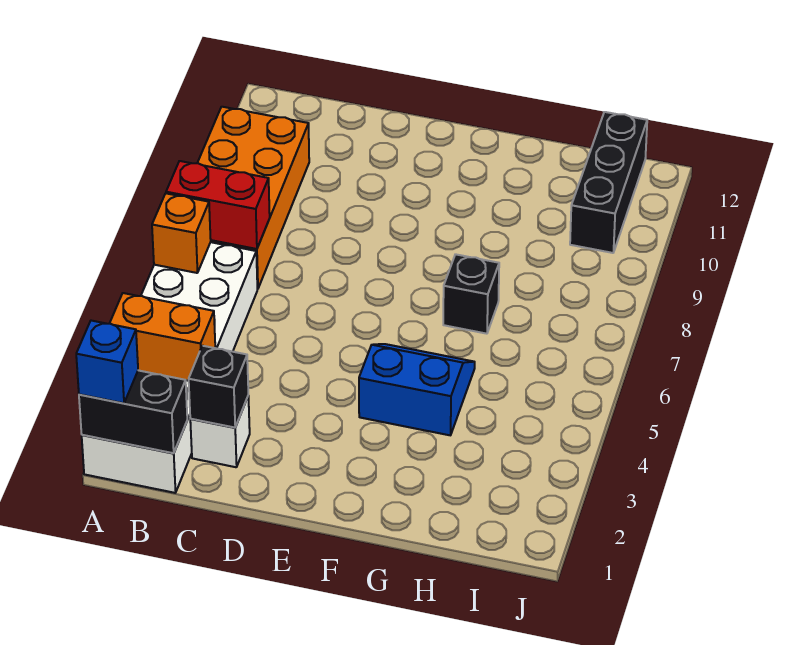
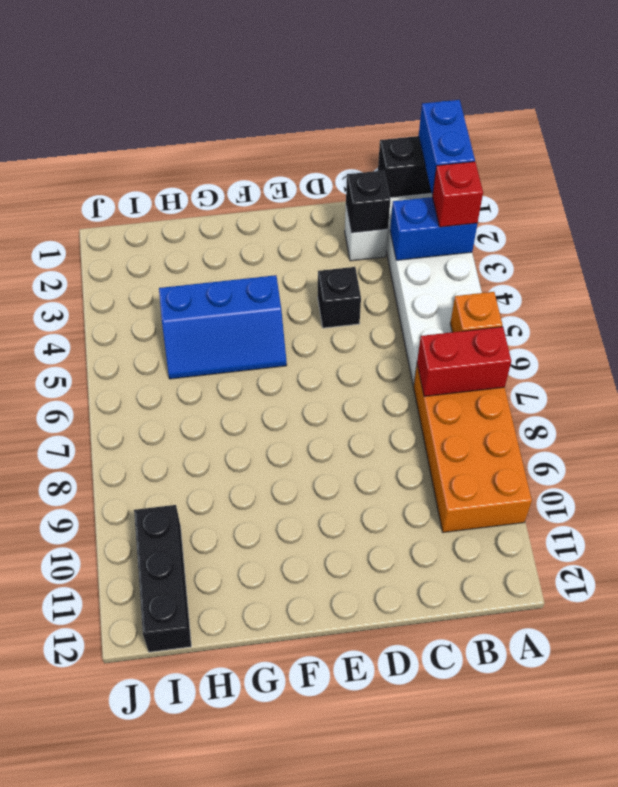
blue 1x1 brick [76,321,138,403] -> blue 1x2 brick [419,100,475,195]
orange 1x2 brick [109,293,215,381] -> blue 1x2 brick [390,197,477,260]
none -> red 1x1 brick [433,162,483,227]
blue 2x2 slope [359,344,475,435] -> blue 2x3 slope [159,275,287,379]
black 1x1 brick [443,254,499,334] -> black 1x1 brick moved to [318,267,361,328]

